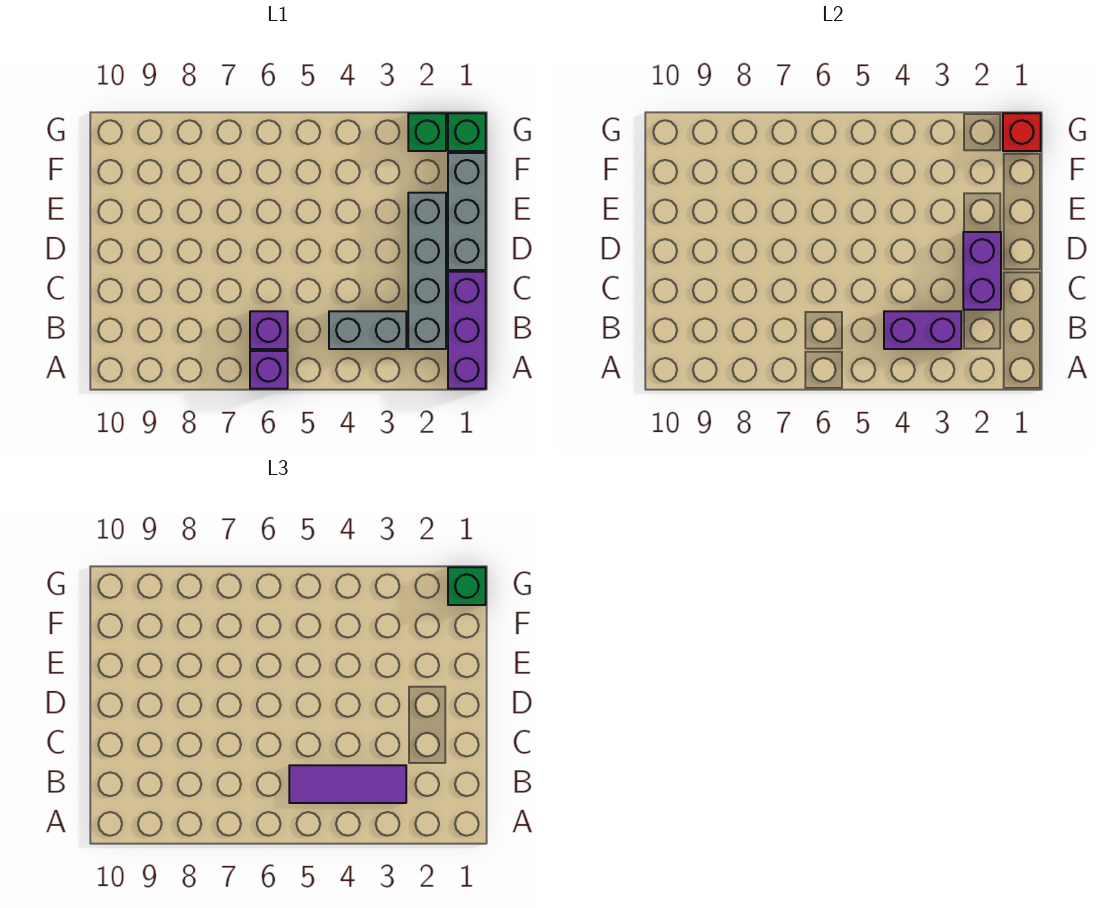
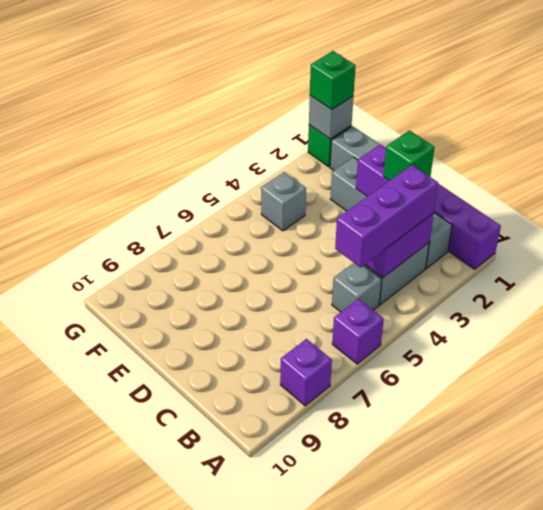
purple 1x3 tile [289,765,406,803] -> purple 1x3 brick [335,165,438,267]
none -> grey 1x1 brick [332,263,382,312]
purple 1x1 brick [250,311,288,349] -> purple 1x1 brick moved to [280,339,332,406]
none -> grey 1x1 brick [261,172,306,231]
red 1x1 brick [1003,113,1041,151] -> grey 1x1 brick [309,96,354,139]
green 1x1 brick [408,113,446,151] -> green 1x1 brick moved to [383,130,435,181]

